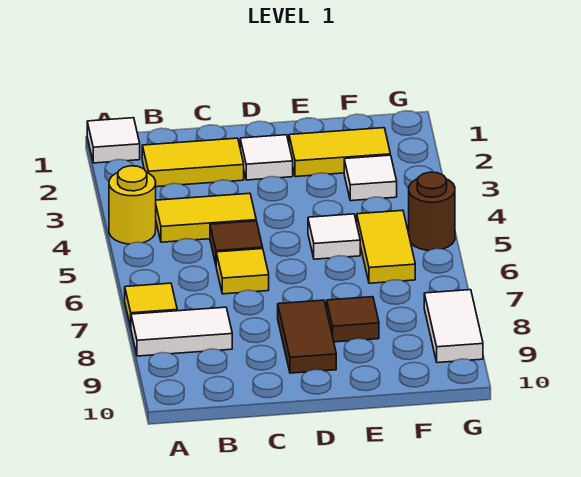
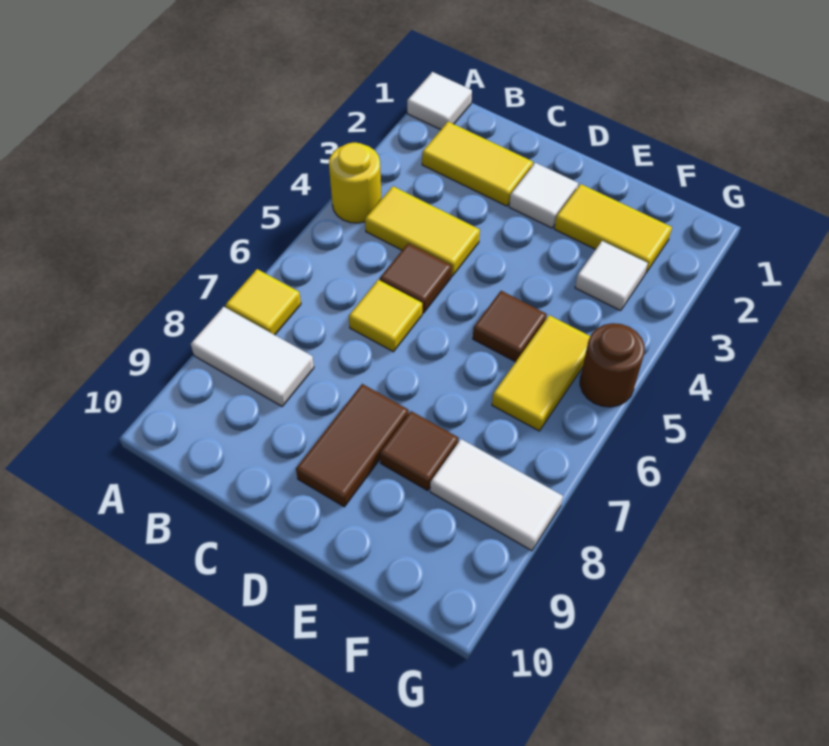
white 1x1 tile [308,214,360,259] -> brown 1x1 tile [473,291,547,362]
white 1x2 tile [424,290,483,363] -> white 1x2 tile turned to [430,439,563,551]

